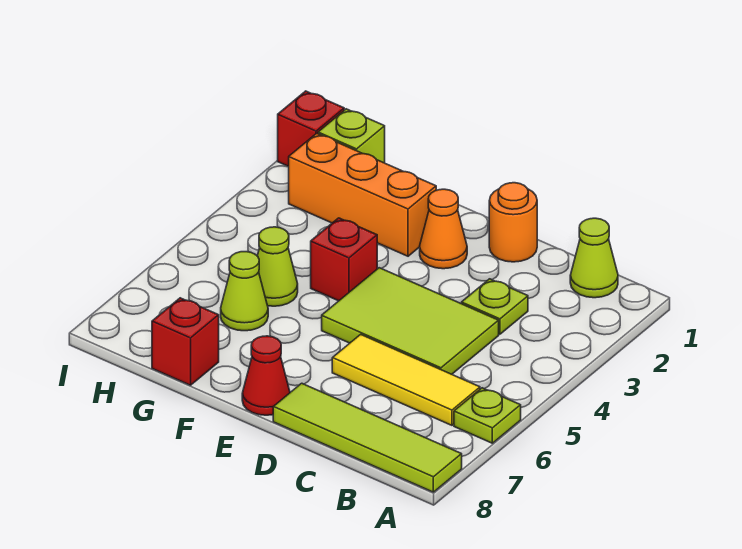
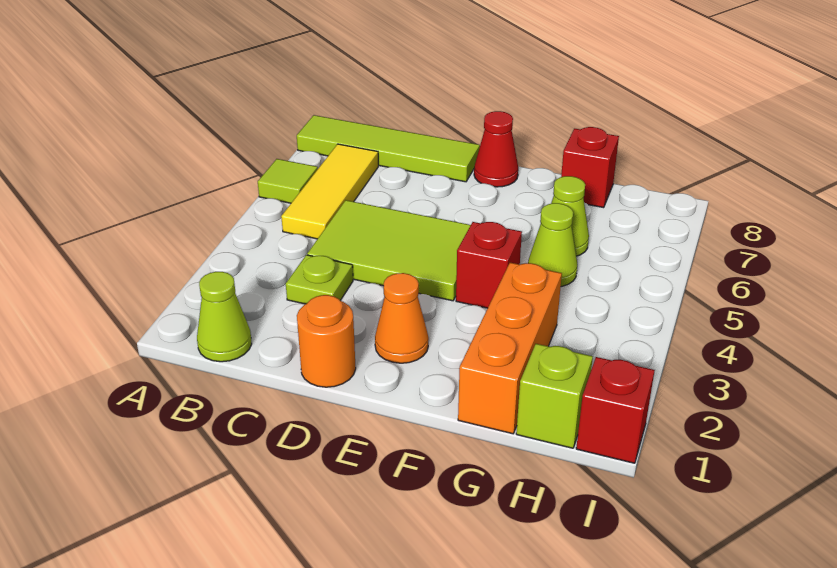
lime 1x1 plate [454,388,521,443] -> lime 1x1 tile [258,159,318,203]
yellow 1x3 tile [332,334,480,425] -> yellow 1x3 tile turned to [281,144,378,239]
orange 1x3 brick [289,133,436,256] -> orange 1x3 brick turned to [458,263,562,434]

